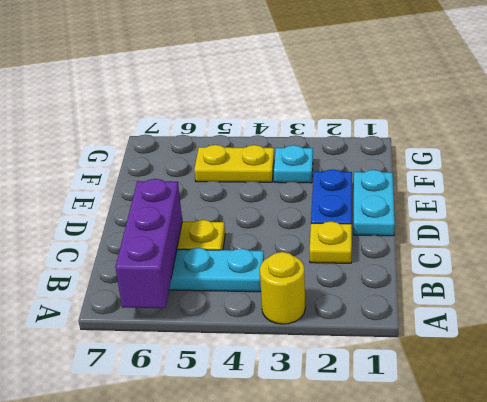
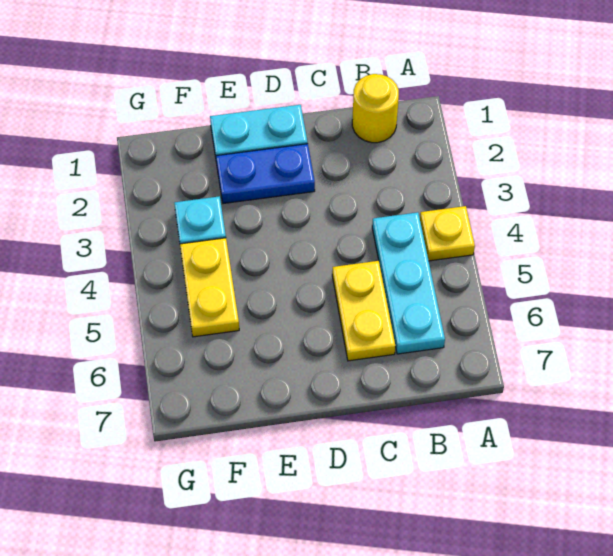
yellow 1x1 round brick [260,252,305,324] -> yellow 1x1 round brick moved to [352,74,399,143]
purple 1x3 brick [115,179,182,308] -> none
yellow 1x1 plate [310,221,352,263] -> yellow 1x1 plate moved to [420,206,475,261]

